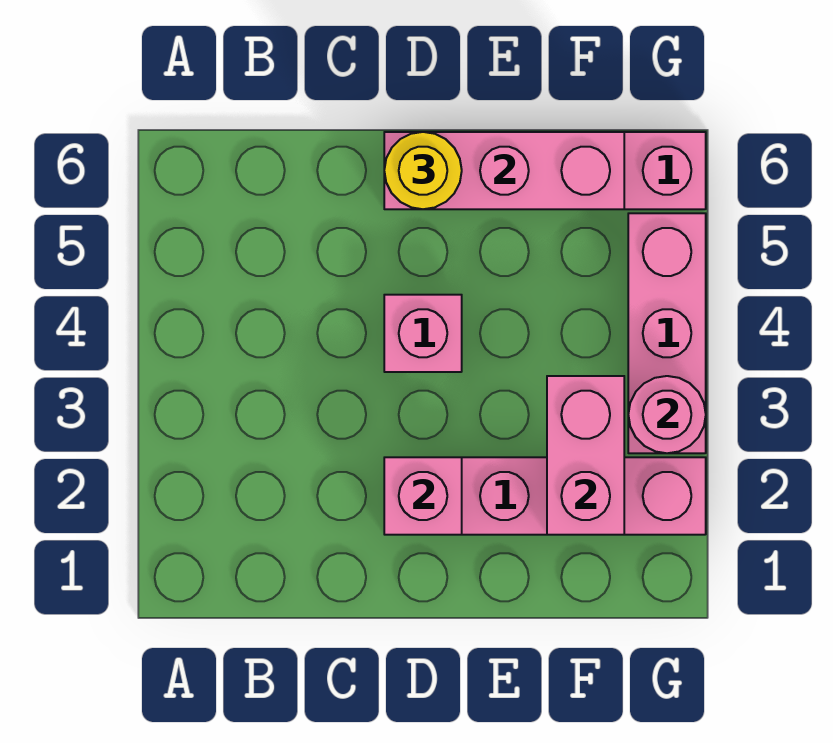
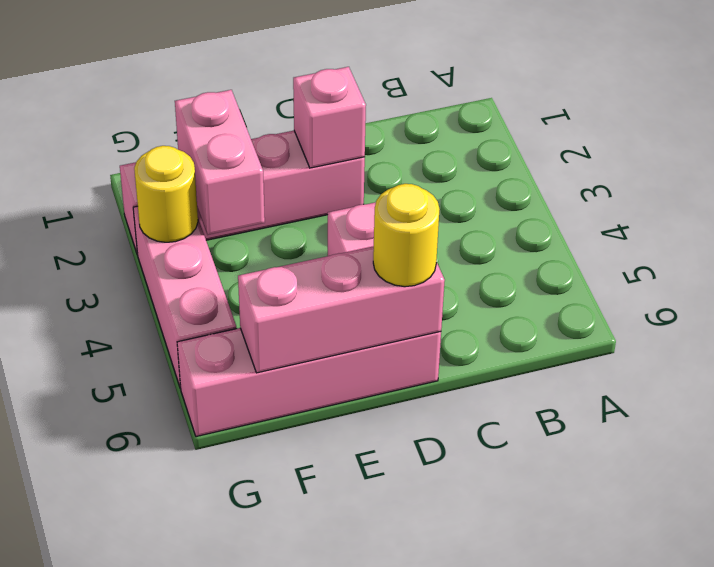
pink 1x1 round brick [628,376,706,453] -> yellow 1x1 round brick [134,146,198,242]

